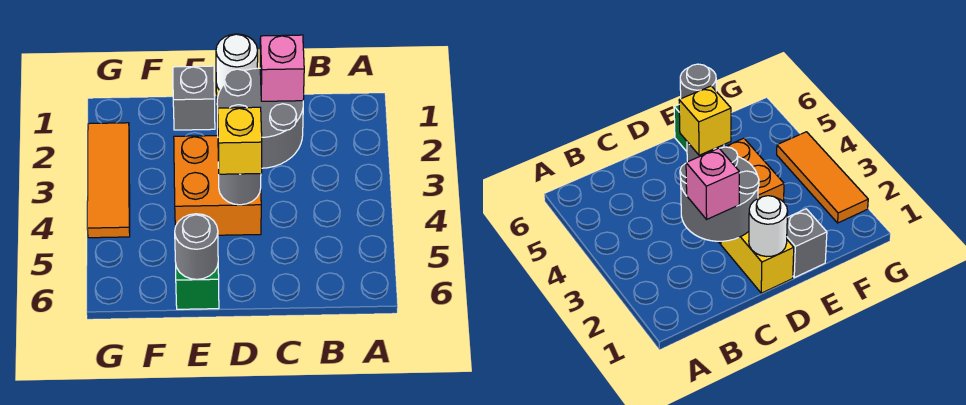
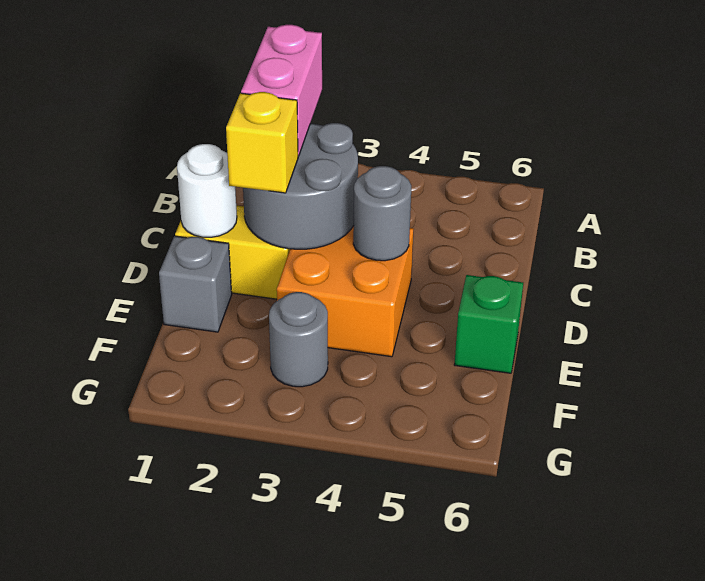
pink 1x1 brick [260,35,304,101] -> pink 1x2 brick [241,25,322,156]
yellow 1x1 brick [218,107,262,174] -> yellow 1x1 brick moved to [226,92,298,193]
grey 1x1 round brick [175,214,218,279] -> grey 1x1 round brick moved to [269,292,328,387]
orange 1x3 tile [87,123,130,238] -> none

